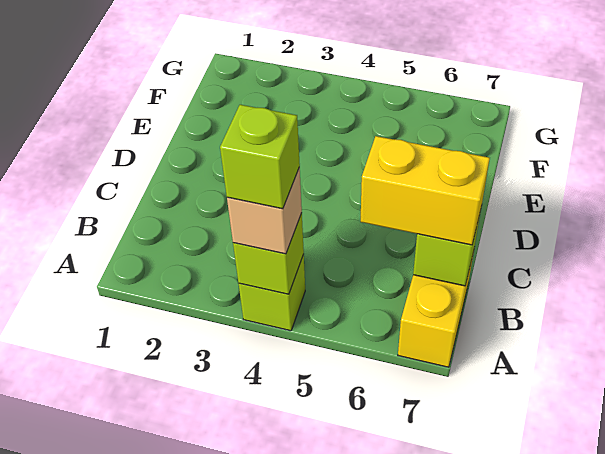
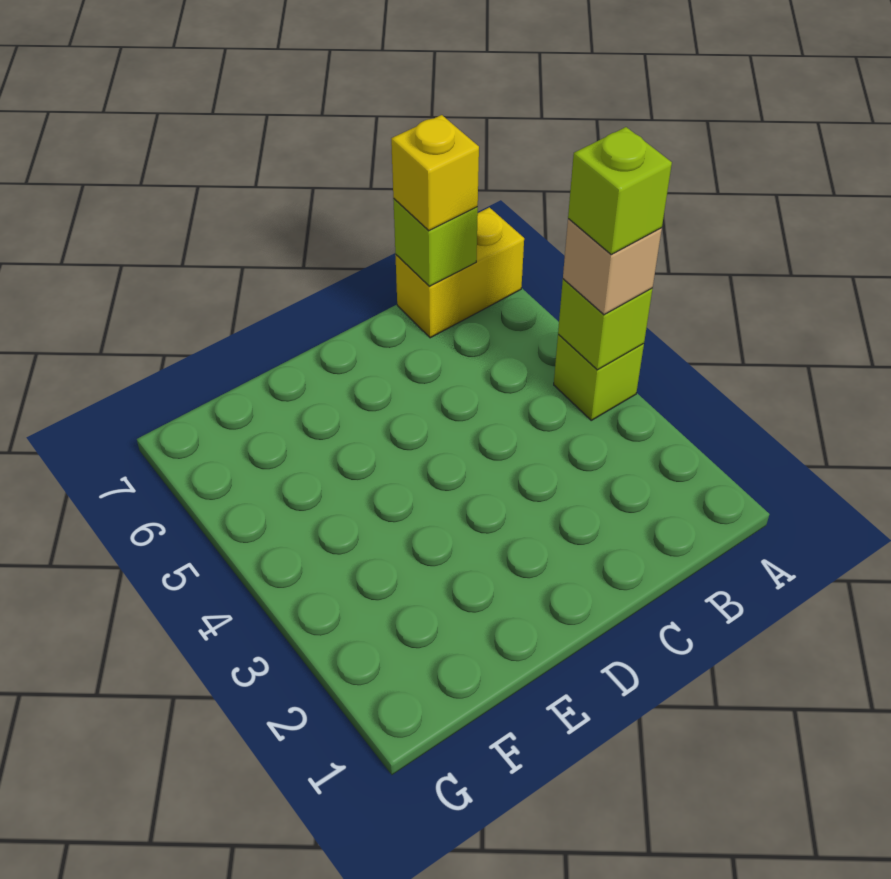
yellow 1x2 brick [361,136,490,245] -> yellow 1x1 brick [391,115,479,231]

